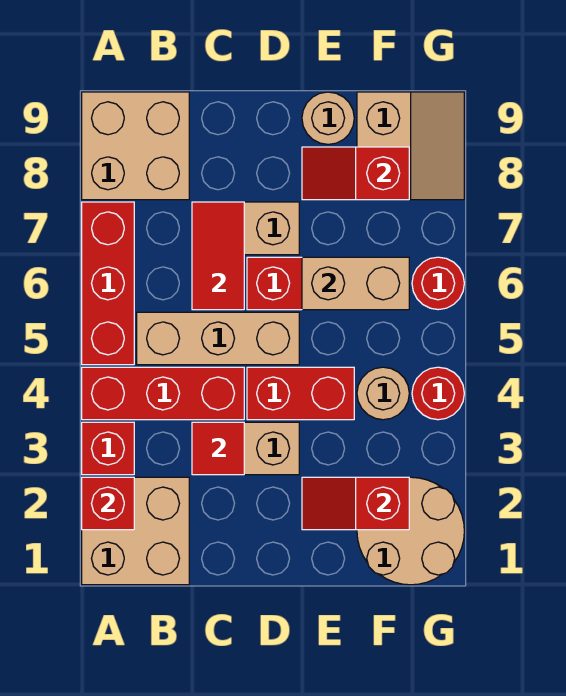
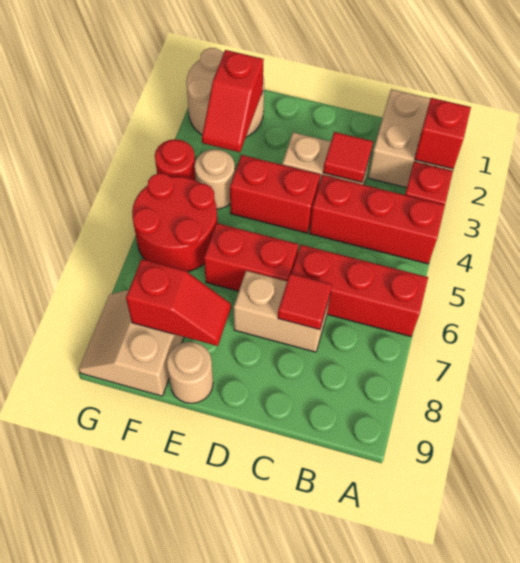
red 1x3 brick [82,202,134,365] -> red 1x3 brick turned to [292,245,428,337]
tan 2x2 brick [82,92,189,200] -> none
tan 1x3 brick [137,312,299,365] -> none
red 1x2 tile [192,202,244,310] -> red 1x1 tile [278,273,332,330]
red 1x2 slope [302,477,409,530] -> red 1x2 slope turned to [202,50,264,152]
tan 1x2 brick [302,257,409,310] -> none
red 1x1 round brick [412,257,464,310] -> red 2x2 round brick [132,173,217,272]

